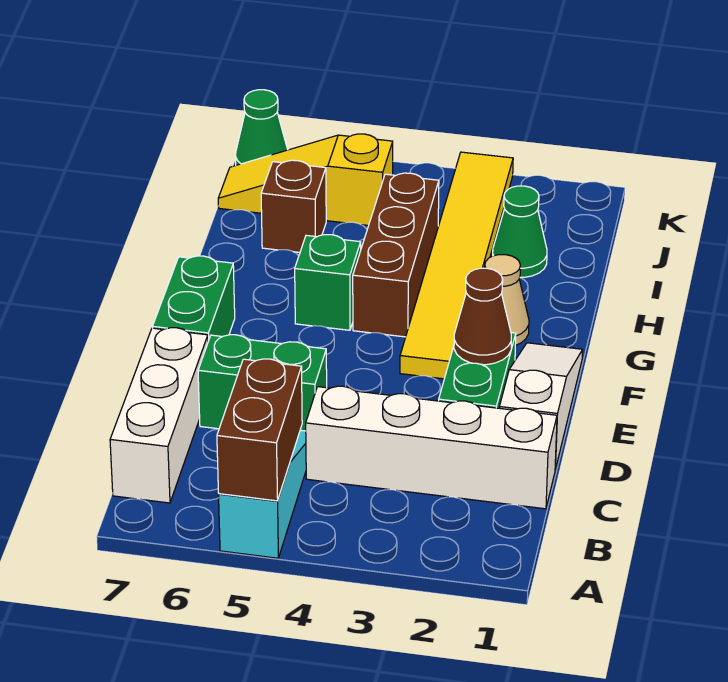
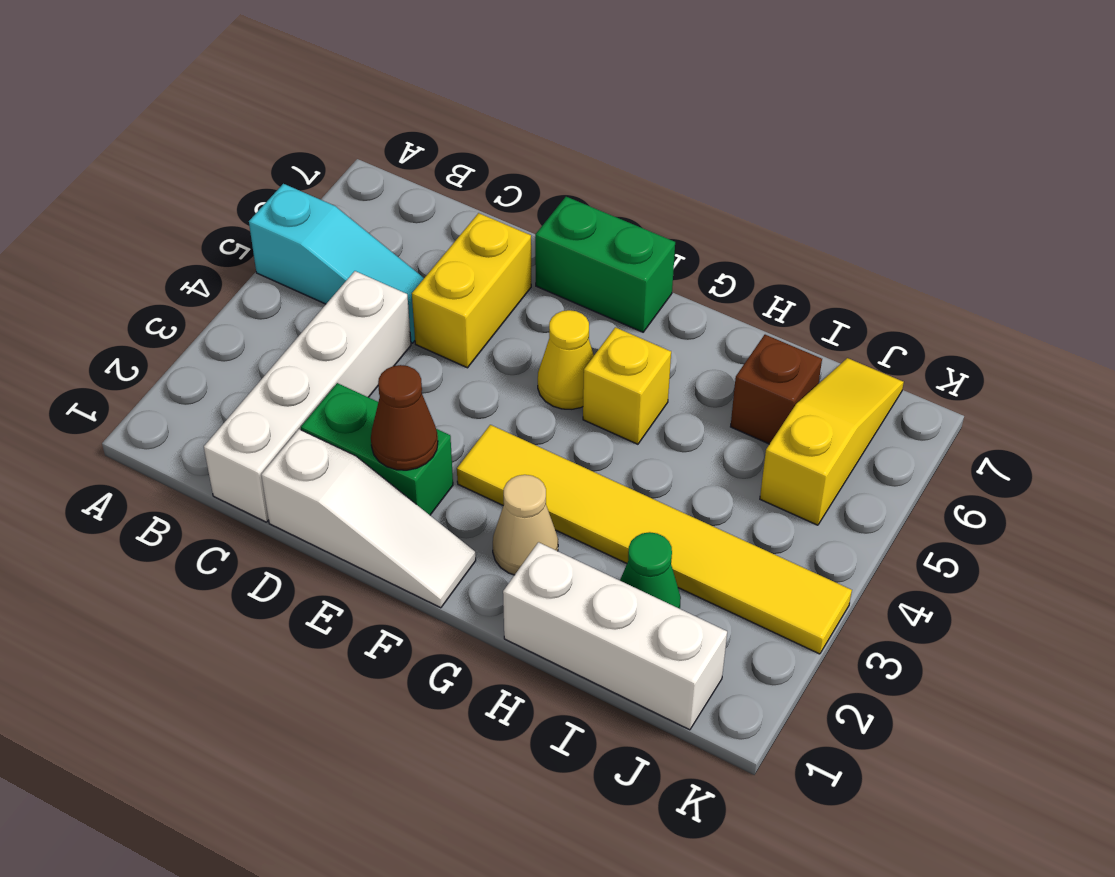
brown 1x2 brick [217,359,302,501] -> none
white 1x3 brick [110,328,208,503] -> white 1x3 brick moved to [503,542,727,730]
green 1x2 brick [198,335,327,431] -> yellow 1x2 brick [412,213,531,368]
none -> yellow 1x1 cone [538,310,594,409]
brown 1x3 brick [353,173,439,337] -> none
green 1x1 brick [295,235,361,330] -> yellow 1x1 brick [583,327,671,444]
green 1x1 cone [235,90,288,165] -> none

